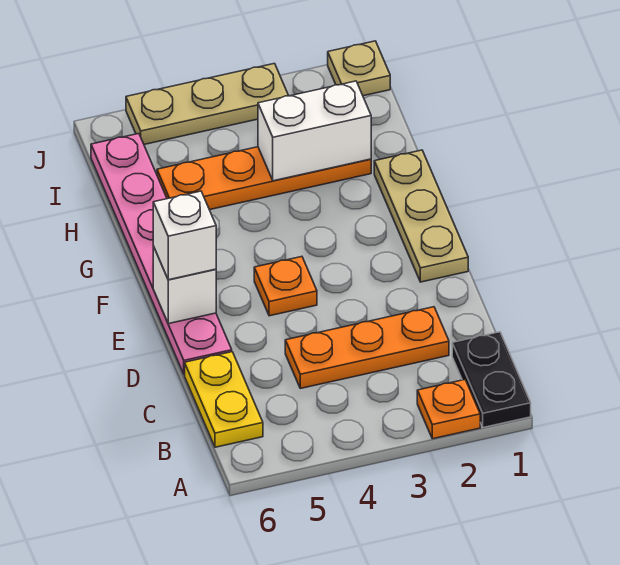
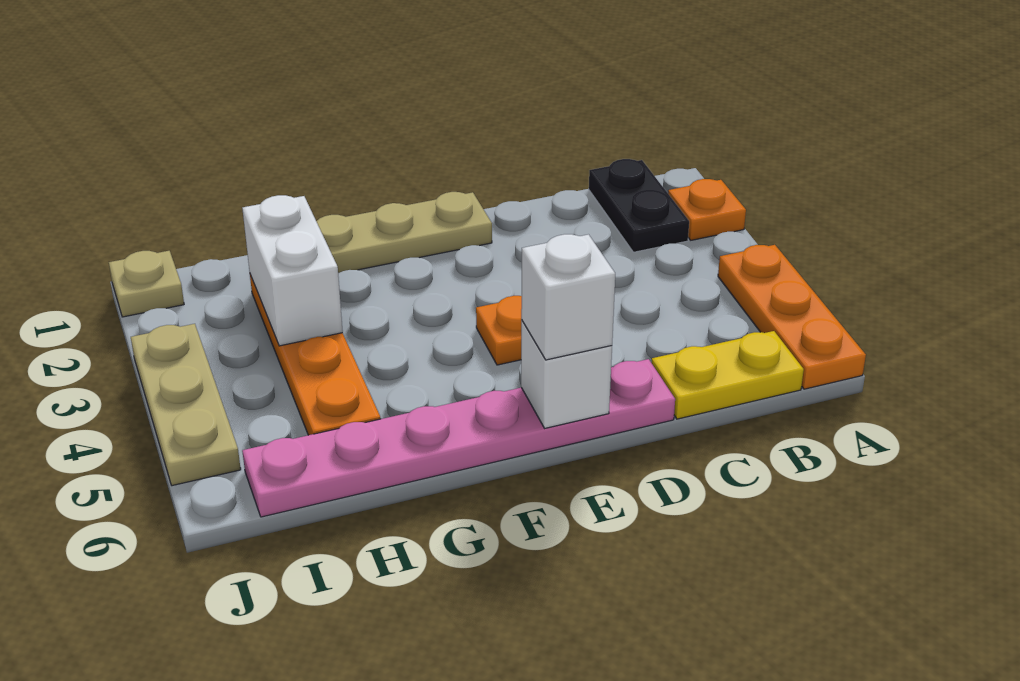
black 1x2 plate [452,332,531,427] -> black 1x2 plate turned to [589,159,689,252]
orange 1x3 plate [285,307,449,388] -> orange 1x3 plate moved to [718,245,866,389]

